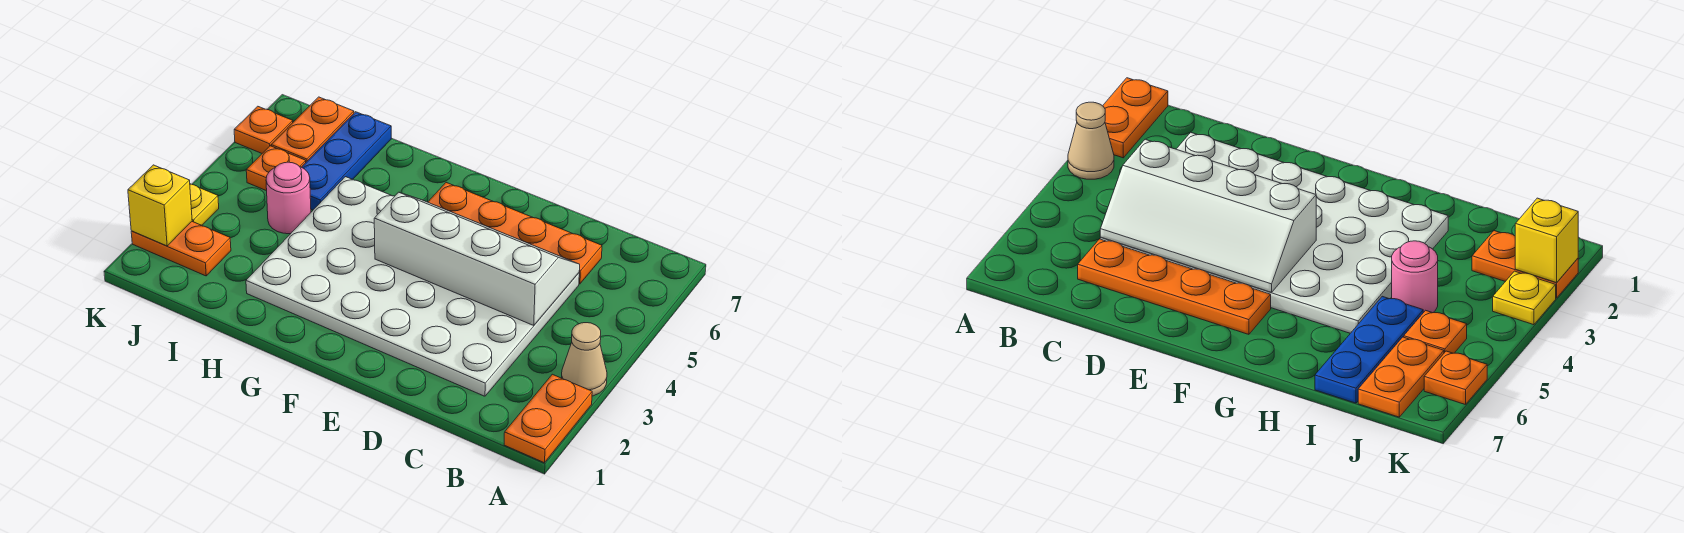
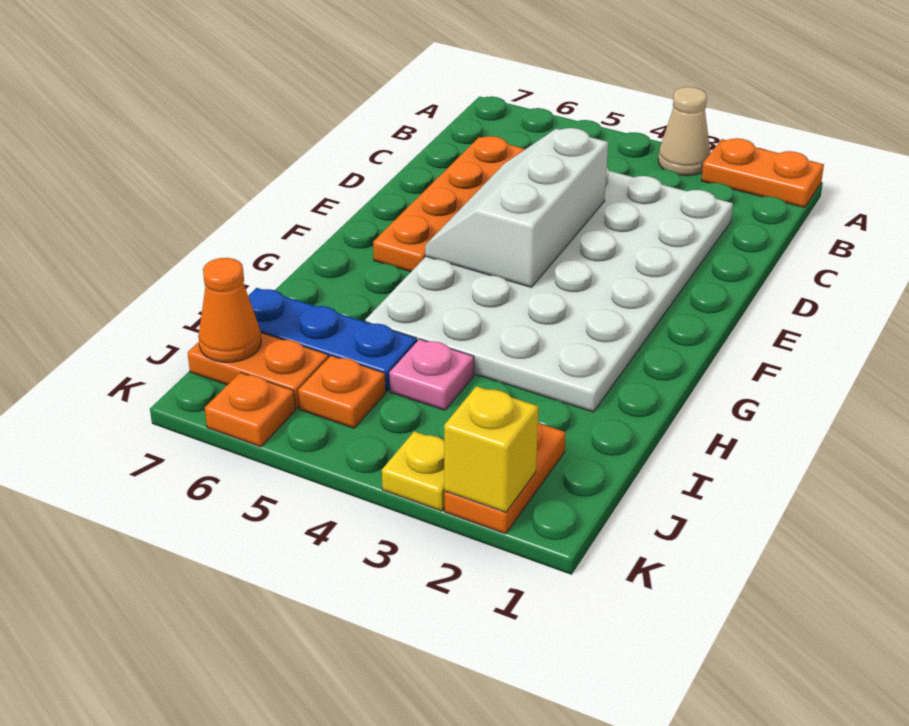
white 2x4 slope [374,192,580,325] -> white 2x3 slope [425,128,608,287]
pink 1x1 round brick [266,162,311,234] -> pink 1x1 plate [389,339,474,410]
none -> orange 1x1 cone [198,258,261,362]

